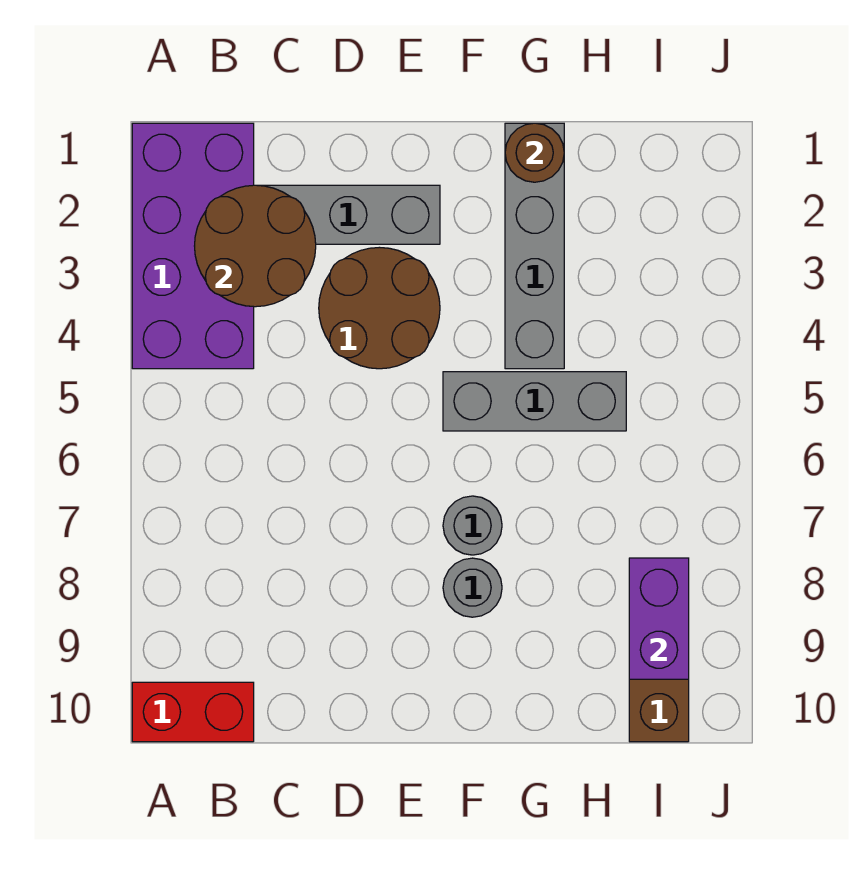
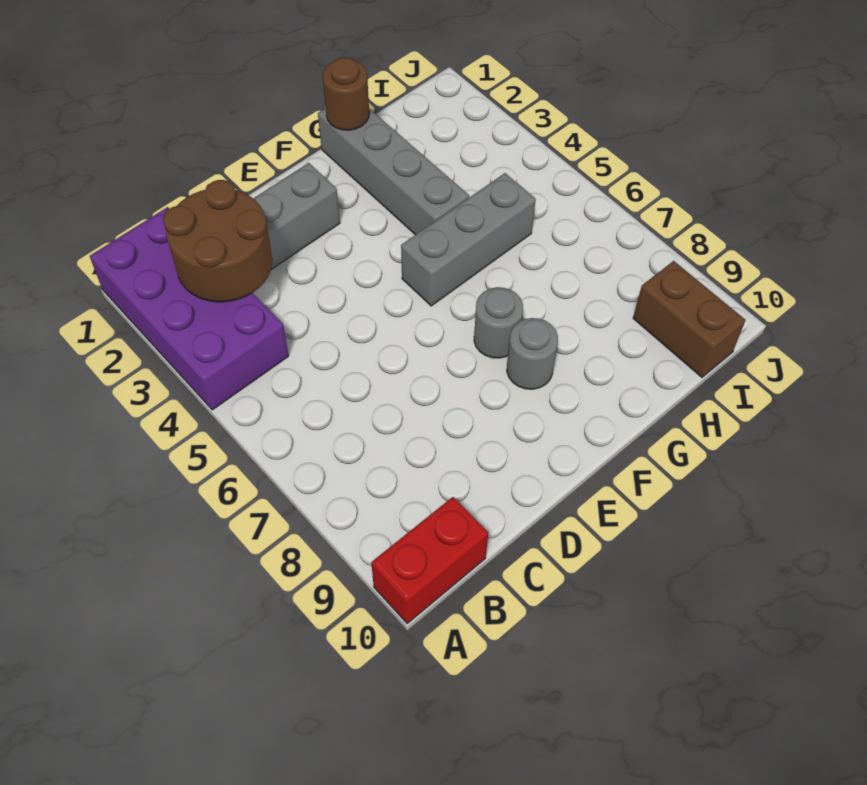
brown 2x2 round brick [319,247,440,369] -> none
purple 1x2 brick [629,558,689,679] -> none

